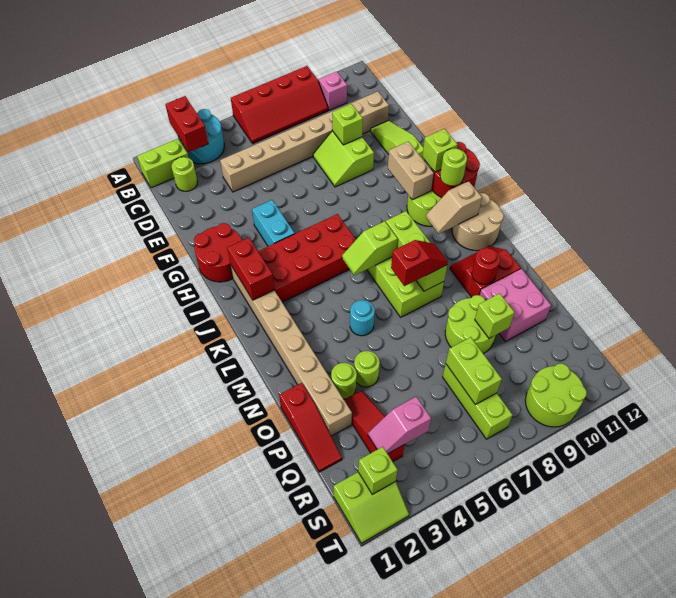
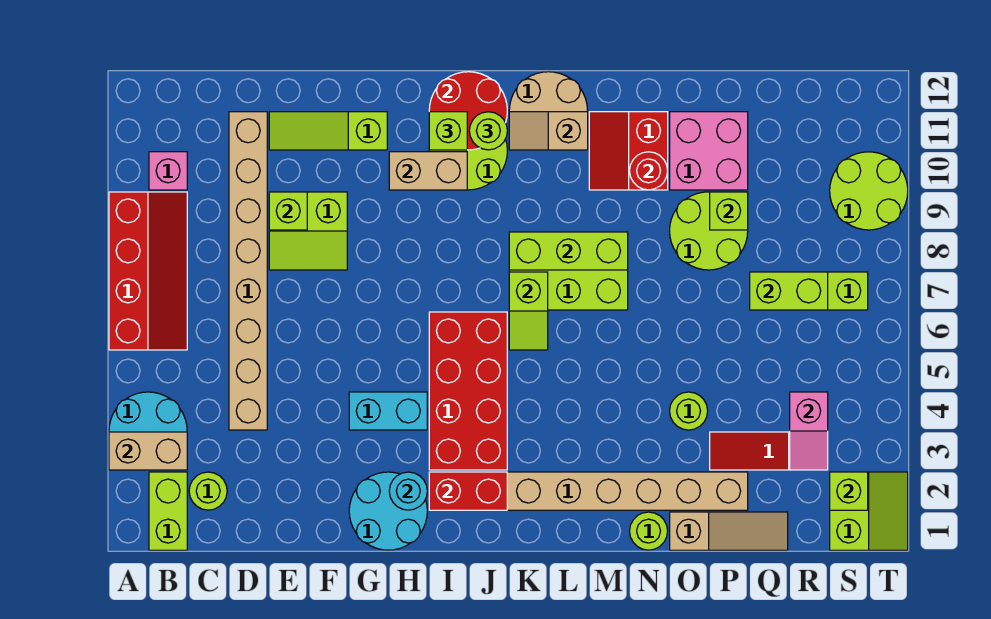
red 1x2 brick [165,96,208,152] -> tan 1x2 brick [109,432,187,470]
red 2x2 round brick [194,223,242,282] -> cyan 2x2 round brick [349,472,427,550]
tan 1x2 slope [426,181,482,234] -> tan 1x2 slope turned to [509,112,588,150]
cyan 1x1 round brick [350,300,375,336] -> cyan 1x1 round brick moved to [389,472,427,510]
red 1x2 slope [391,240,448,286] -> none
red 1x3 slope [279,383,342,472] -> tan 1x3 slope [670,512,788,550]
lime 1x1 round brick [331,363,357,399] -> lime 1x1 round brick moved to [630,512,668,550]

